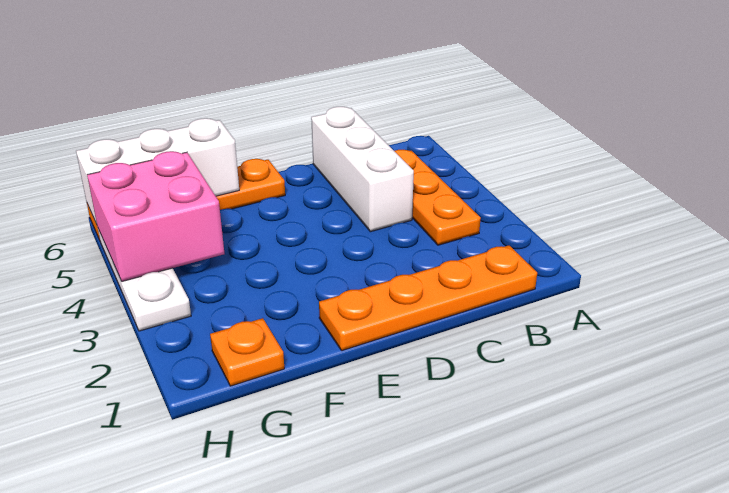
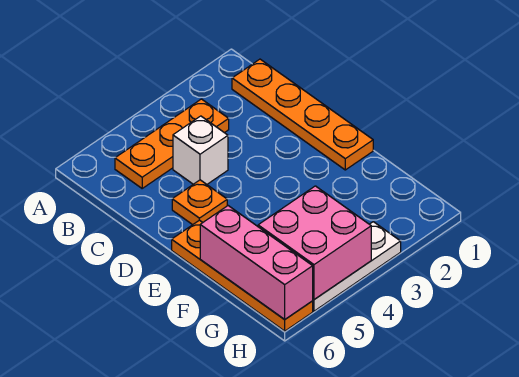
white 1x3 brick [311,107,414,232] -> white 1x1 brick [173,116,228,184]
white 1x3 brick [76,118,239,224] -> pink 1x3 brick [200,206,313,319]
orange 1x1 plate [210,318,284,386] -> orange 1x1 plate moved to [172,180,227,225]

